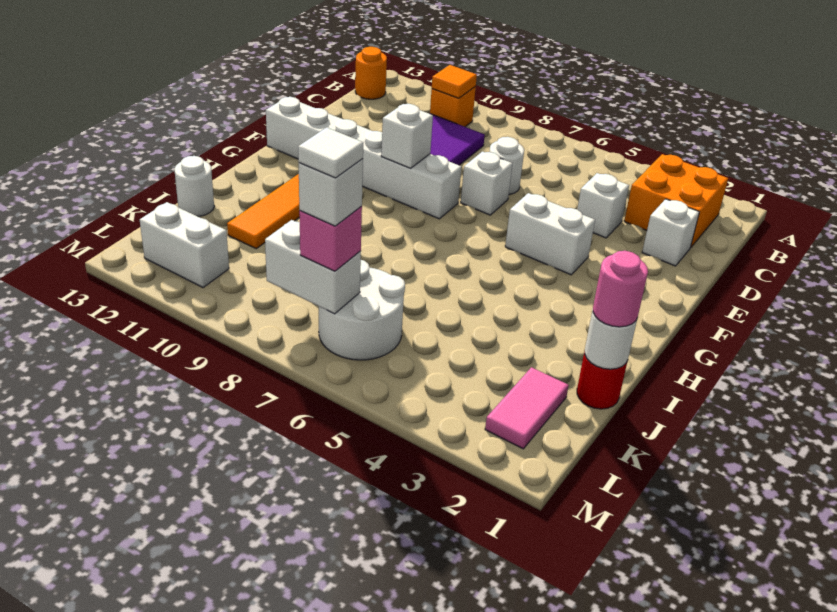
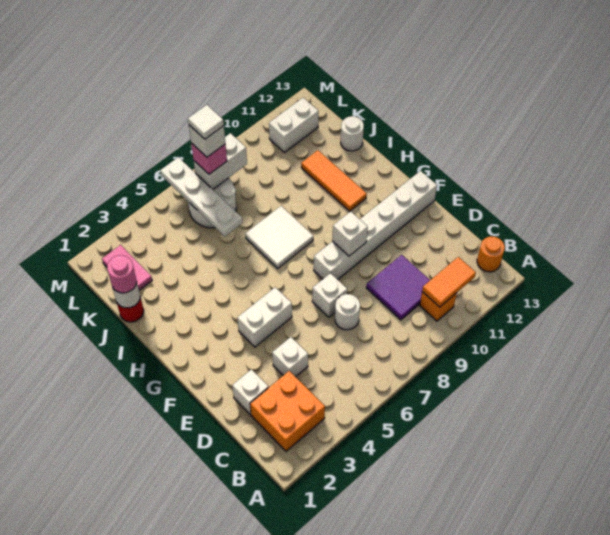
orange 1x1 tile [432,65,477,98] -> orange 1x2 tile [422,257,476,307]
none -> white 2x2 tile [245,206,313,268]
none -> white 1x4 plate [160,157,243,236]

